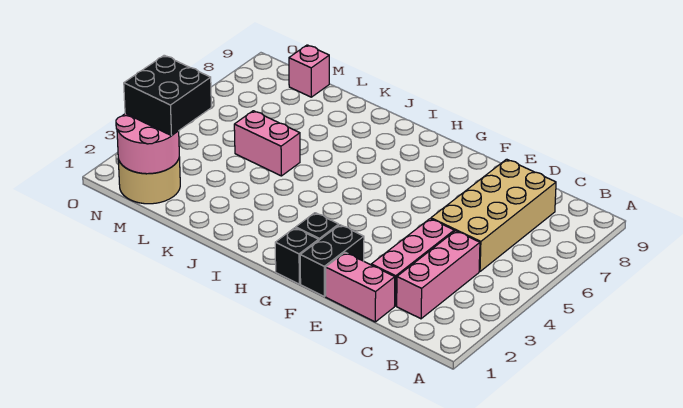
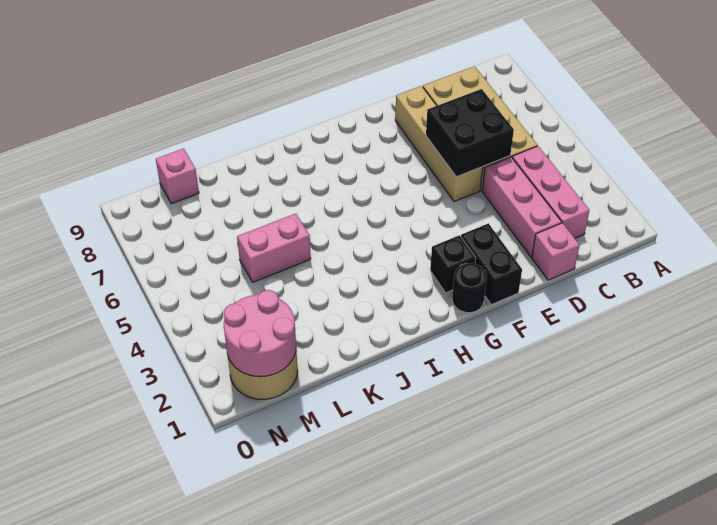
pink 1x2 brick [326,252,395,322] -> pink 1x1 brick [532,223,580,280]
none -> tan 1x4 brick [395,86,483,202]
black 1x1 brick [275,228,319,284] -> black 1x1 round brick [452,263,487,313]
black 2x2 brick [124,55,211,136] -> black 2x2 brick moved to [426,89,514,177]

